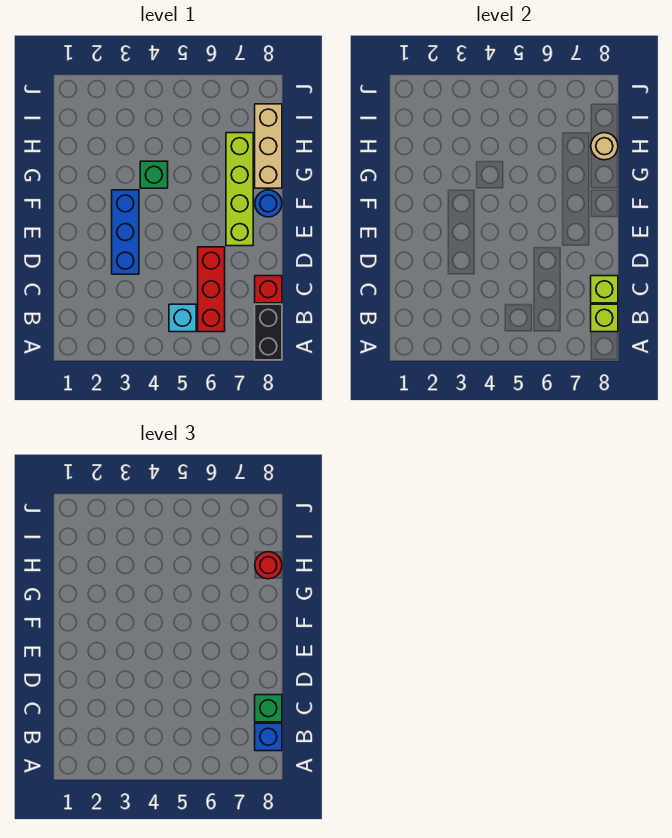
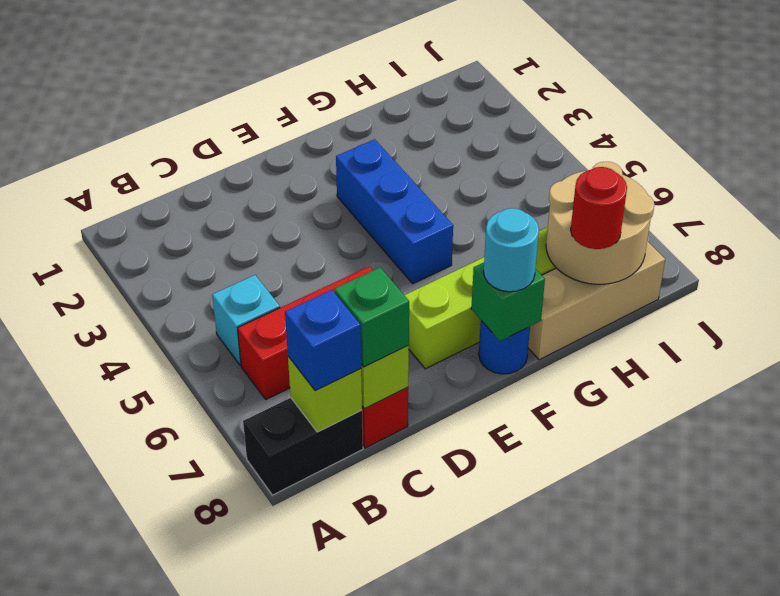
blue 1x3 brick [112,190,139,274] -> blue 1x3 brick turned to [336,139,453,284]
none -> cyan 1x1 round brick [484,208,539,292]
green 1x1 brick [140,161,168,188] -> green 1x1 brick moved to [471,263,545,341]
tan 1x1 round brick [591,133,618,160] -> tan 2x2 round brick [546,162,654,284]

